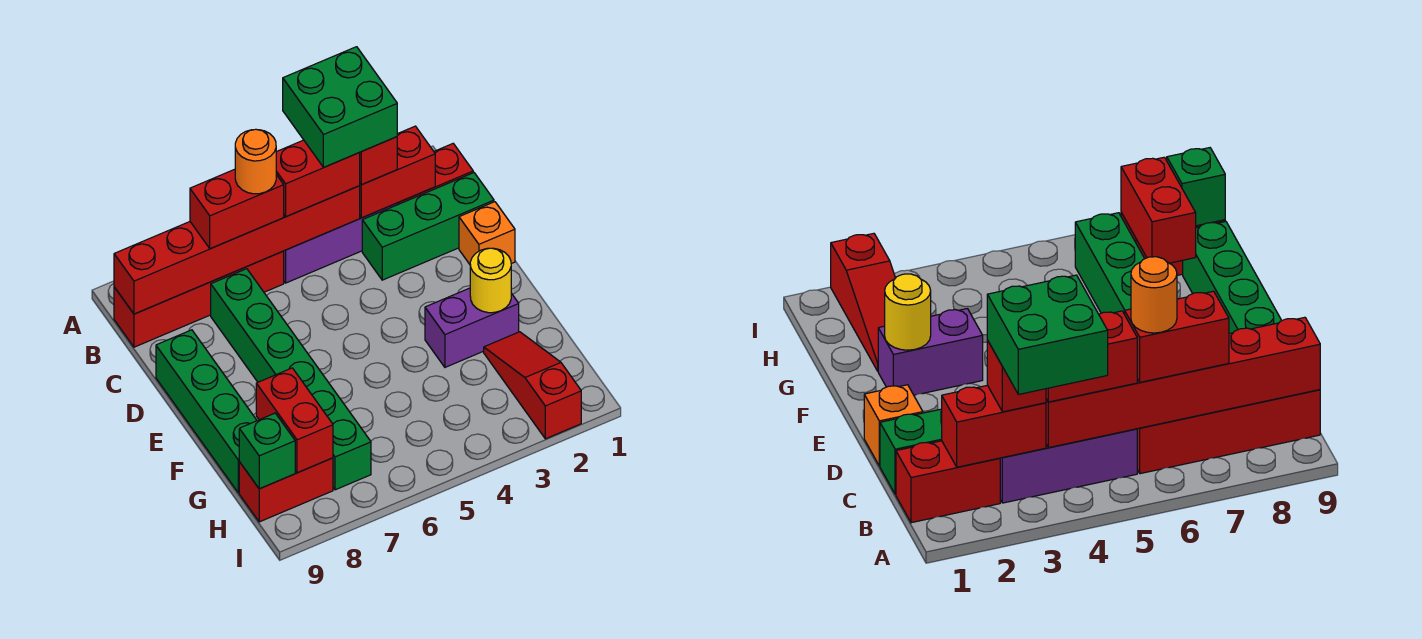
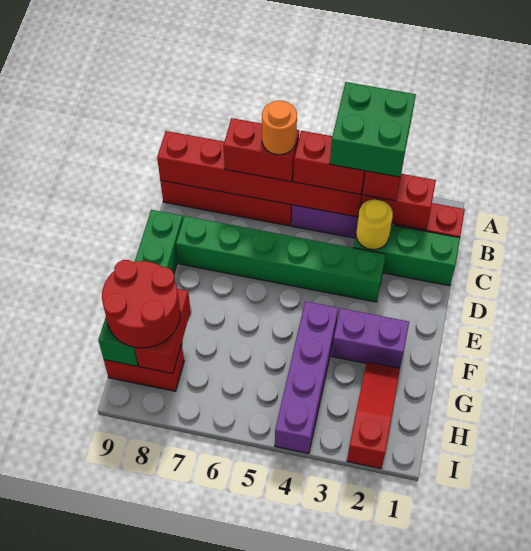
green 1x6 brick [211,269,371,490] -> green 1x6 brick turned to [176,216,386,302]
orange 1x1 brick [459,202,515,264] -> none
yellow 1x1 round brick [470,248,511,313] -> yellow 1x1 round brick moved to [356,199,393,250]
none -> purple 1x4 brick [275,301,338,454]
none -> red 2x2 round brick [102,260,180,348]

